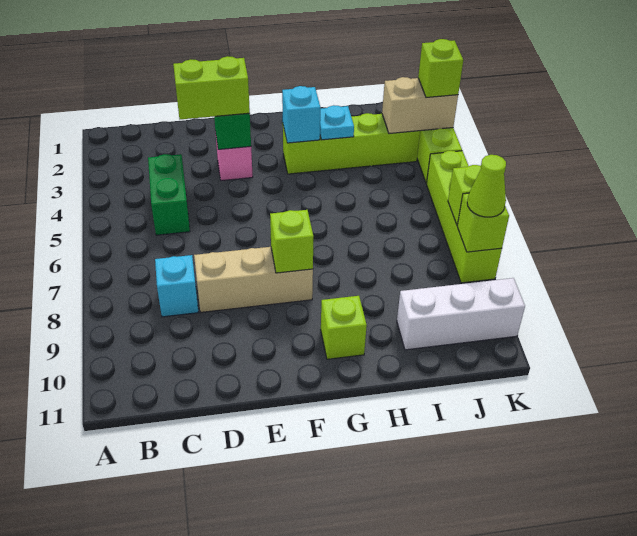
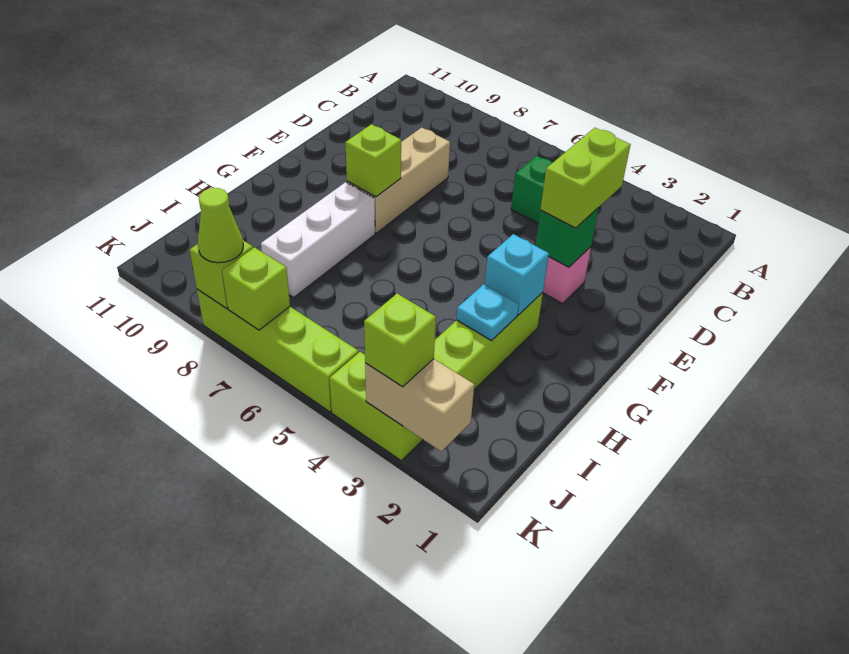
cyan 1x1 brick [155,255,198,317] -> none
lime 1x1 brick [321,296,367,359] -> none
white 1x3 brick [397,278,525,350] -> white 1x3 brick moved to [261,182,375,297]
tan 1x2 brick [382,77,458,134] -> tan 1x2 brick turned to [365,359,474,451]

